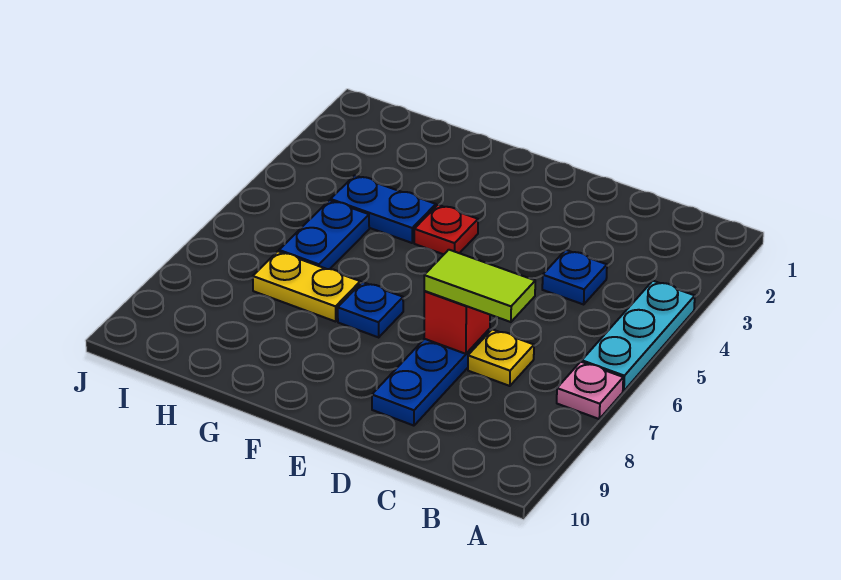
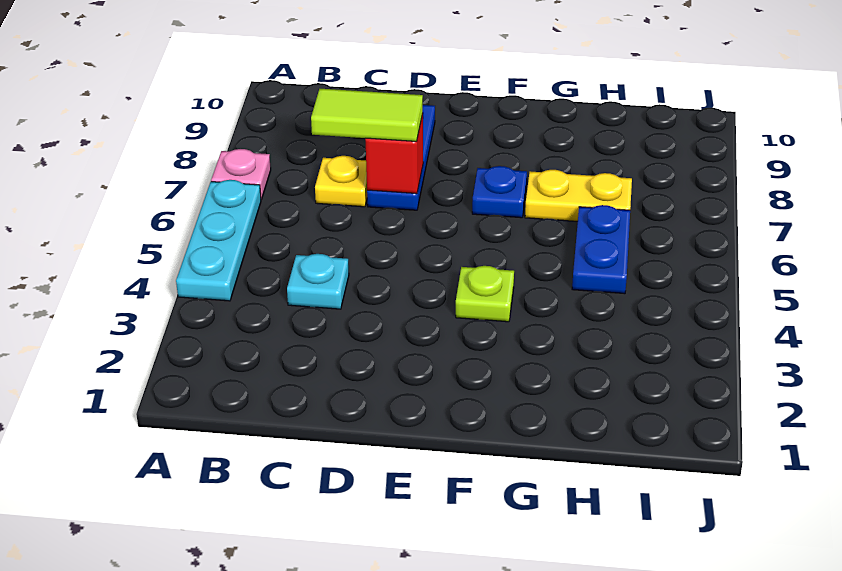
blue 1x1 plate [542,250,607,304] -> cyan 1x1 plate [287,254,349,309]
red 1x1 plate [414,205,478,254] -> lime 1x1 plate [456,266,514,322]
blue 1x2 plate [331,175,436,243] -> none

